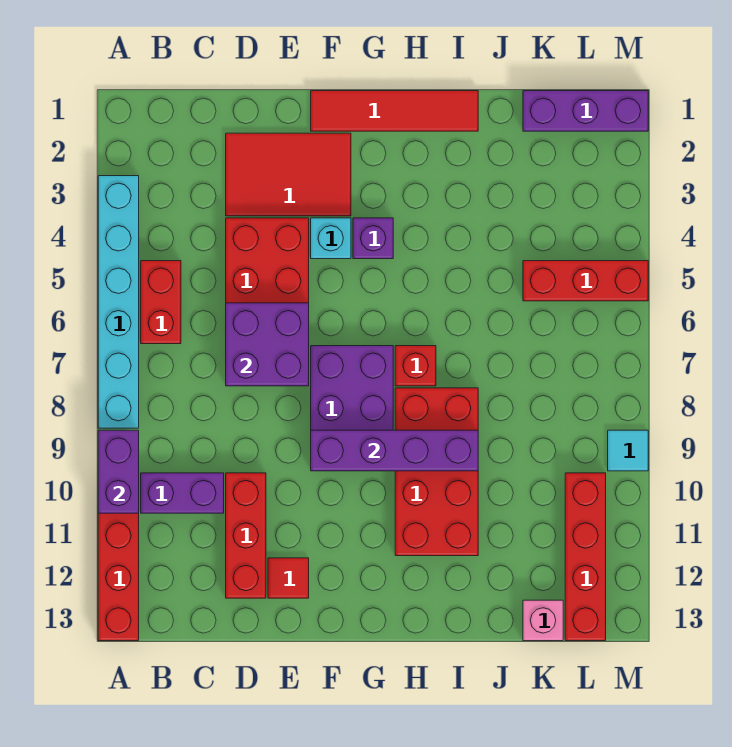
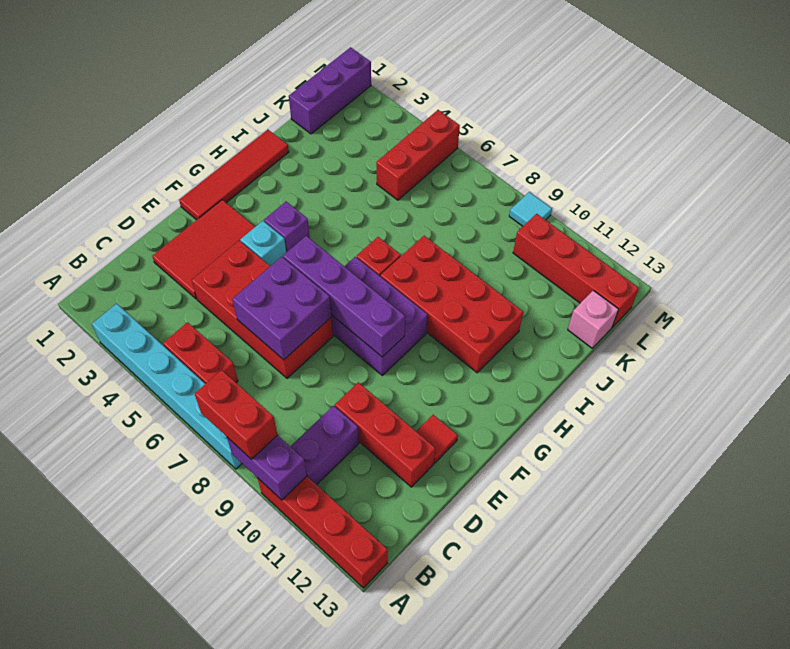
none -> red 1x2 brick [195,370,277,459]
purple 1x4 brick [311,430,478,471] -> purple 1x4 brick turned to [283,236,405,357]

